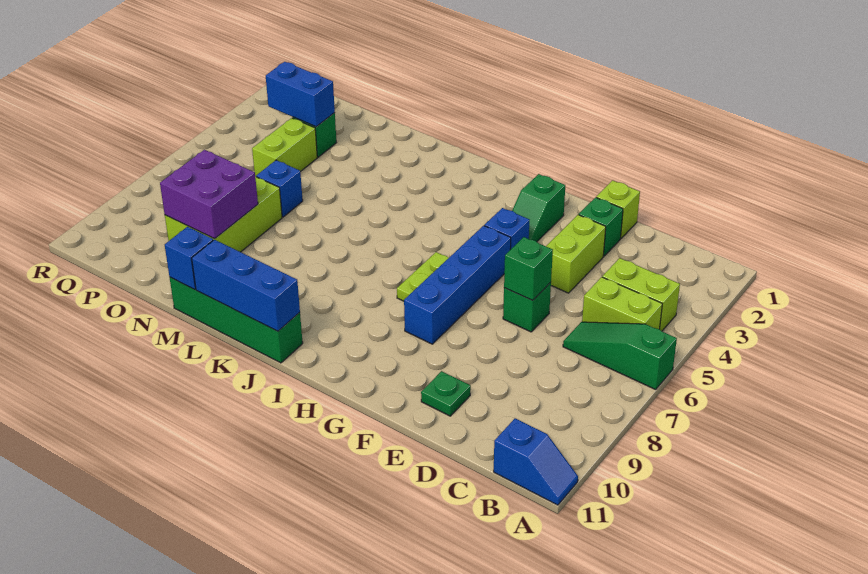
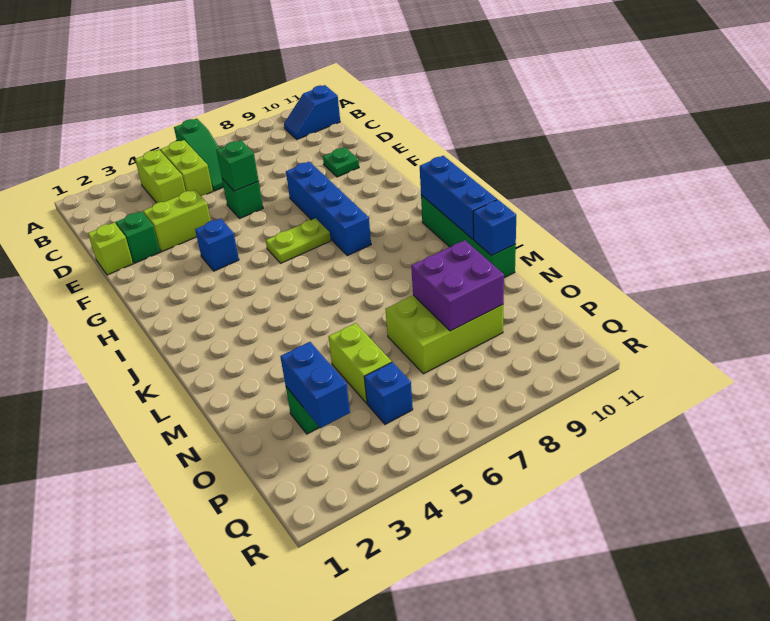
blue 1x2 slope [494,418,578,505] -> blue 1x2 slope turned to [284,85,340,139]
green 1x2 slope [512,174,565,242] -> none
blue 1x4 brick [404,226,511,344] -> blue 1x4 brick turned to [286,162,371,256]
blue 1x1 brick [256,160,303,217] -> blue 1x1 brick moved to [364,362,413,424]
lime 1x2 brick [252,118,317,177] -> lime 1x2 brick turned to [329,323,392,403]

